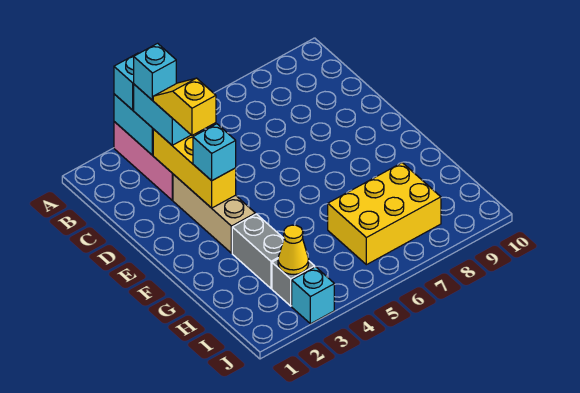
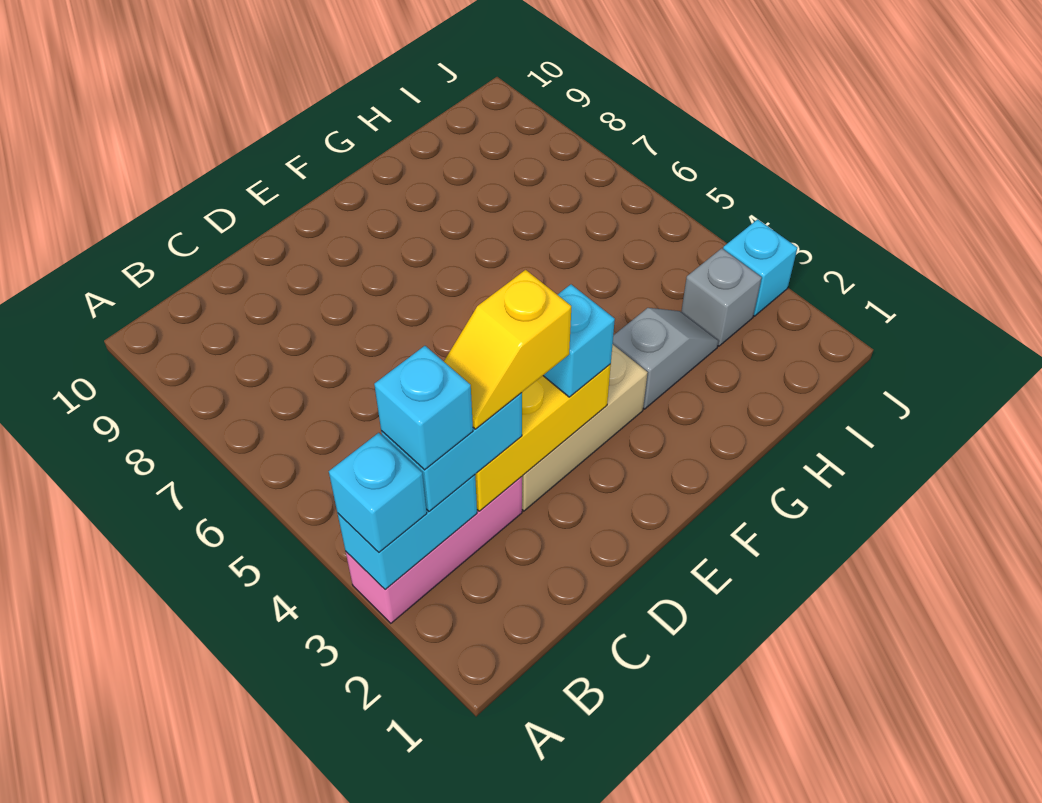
grey 1x2 brick [232,214,284,288] -> grey 1x2 slope [613,308,719,409]
yellow 2x3 brick [328,163,441,265] -> none
yellow 1x1 cone [278,225,309,274] -> none

